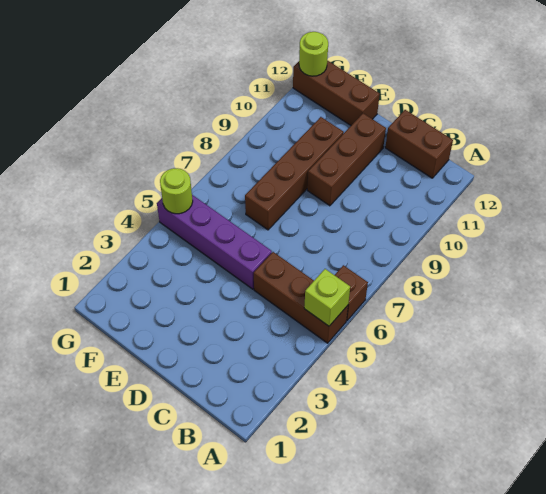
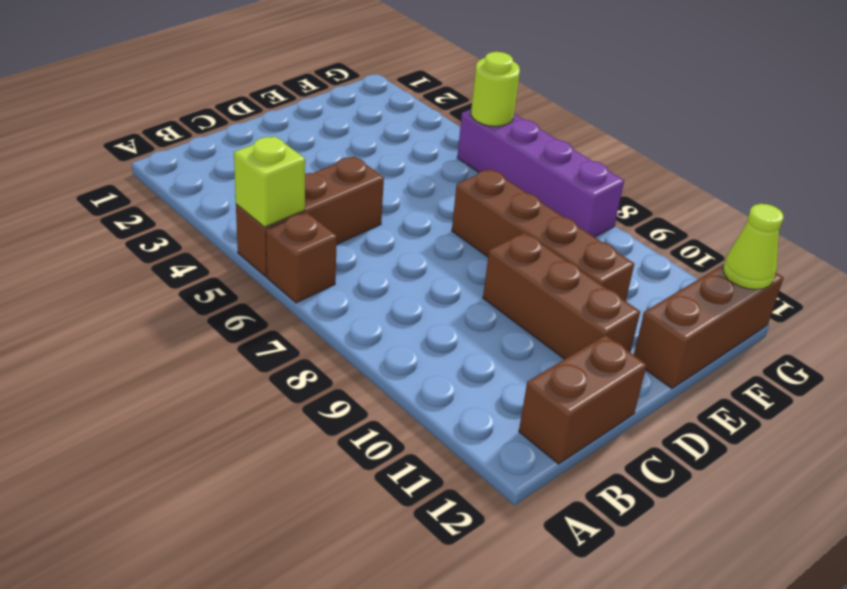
purple 1x4 brick [157,195,272,289] -> purple 1x4 brick turned to [457,109,624,237]
lime 1x1 round brick [299,32,328,76] -> lime 1x1 cone [723,204,784,290]

